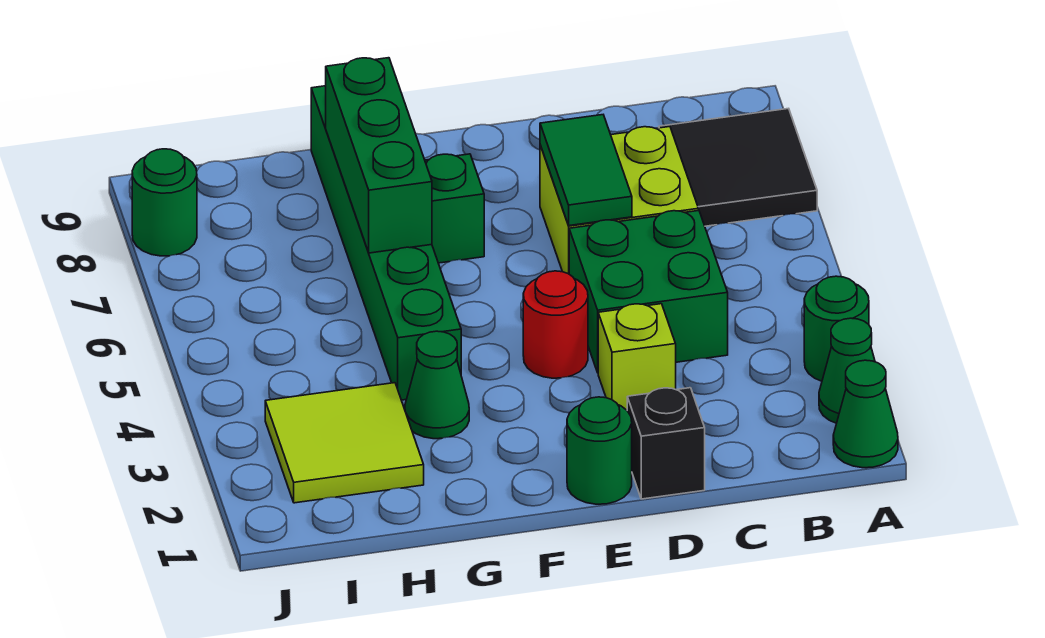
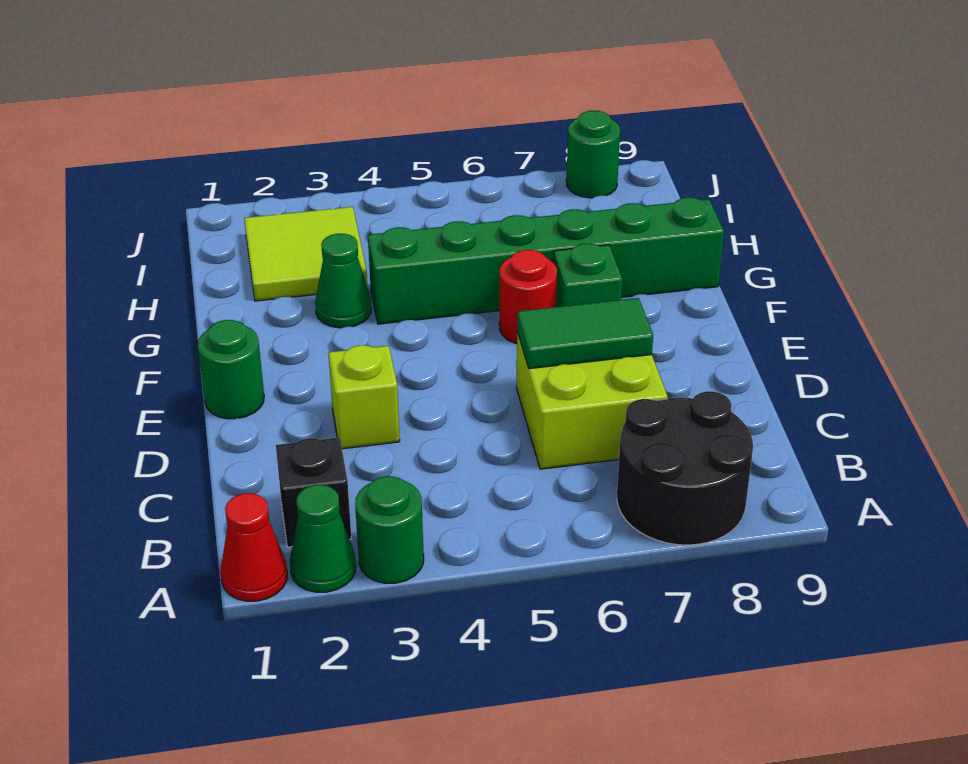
green 1x1 cone [833,360,898,468] -> red 1x1 cone [220,493,287,601]
black 2x2 tile [659,108,817,226] -> black 2x2 round brick [617,391,753,545]
green 2x2 brick [569,211,728,373] -> none
black 1x1 brick [627,388,705,499] -> black 1x1 brick moved to [276,437,352,547]
red 1x1 round brick [523,271,588,378] -> red 1x1 round brick moved to [499,250,557,343]
green 1x3 brick [326,58,432,253] -> none

